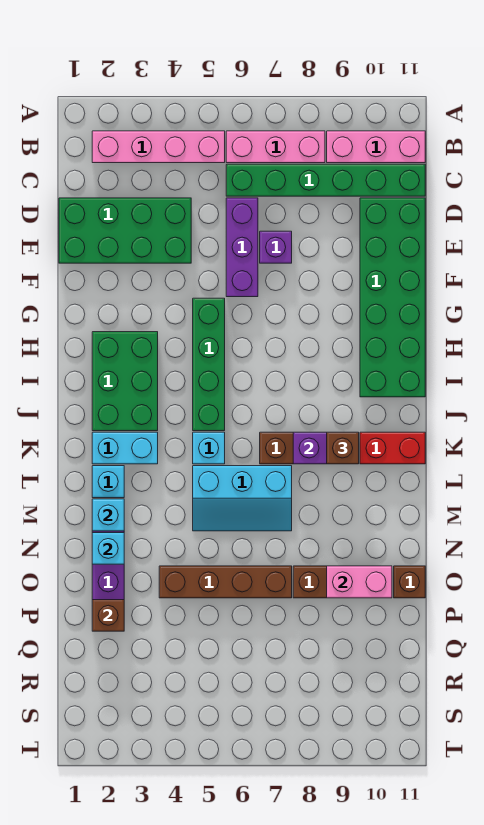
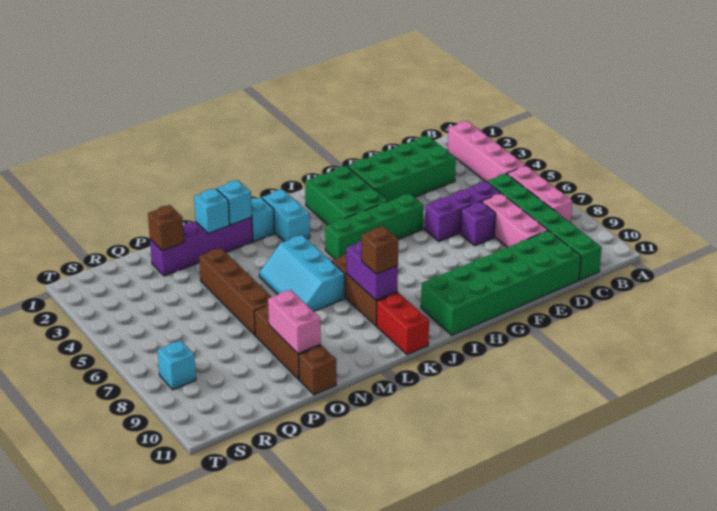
pink 1x3 brick [327,131,425,163] -> pink 1x3 brick moved to [482,193,548,247]
green 2x4 brick [59,198,191,263] -> green 2x4 brick turned to [347,135,456,201]
green 2x3 brick [92,332,158,431] -> green 2x3 brick turned to [305,166,388,225]
cyan 1x1 brick [193,432,225,464] -> cyan 1x1 brick moved to [158,340,196,390]

